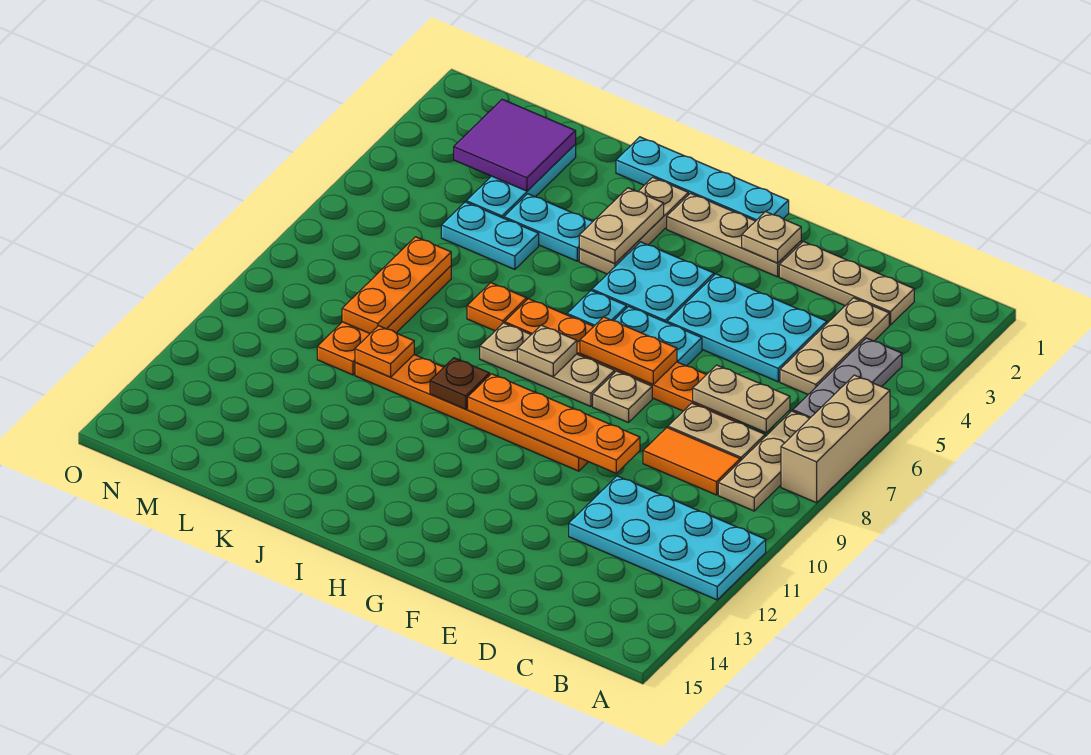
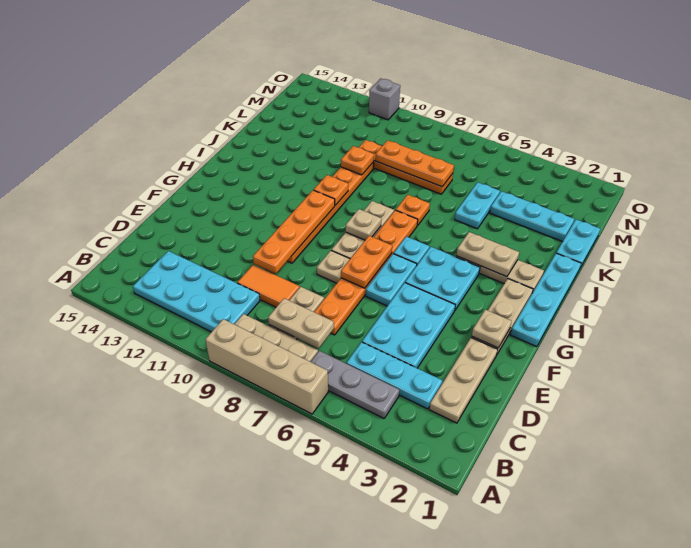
tan 1x3 brick [781,375,890,503] -> tan 1x4 brick [205,319,328,414]
cyan 2x4 plate [569,476,766,600] -> cyan 2x4 plate turned to [133,251,260,332]
tan 1x3 plate [780,298,889,394] -> cyan 1x3 plate [346,342,442,409]
tan 1x2 plate [693,365,790,432] -> tan 1x2 plate turned to [268,298,334,348]
orange 1x2 tile [643,428,740,495] -> orange 1x2 tile turned to [237,265,300,307]
brown 1x1 plate [430,358,490,409] -> orange 1x1 plate [314,175,348,205]
cyan 1x2 plate [504,194,593,261] -> cyan 1x2 plate moved to [556,219,600,268]
purple 2x2 tile [454,99,576,191] -> none
none -> grey 1x1 brick [369,78,400,120]

